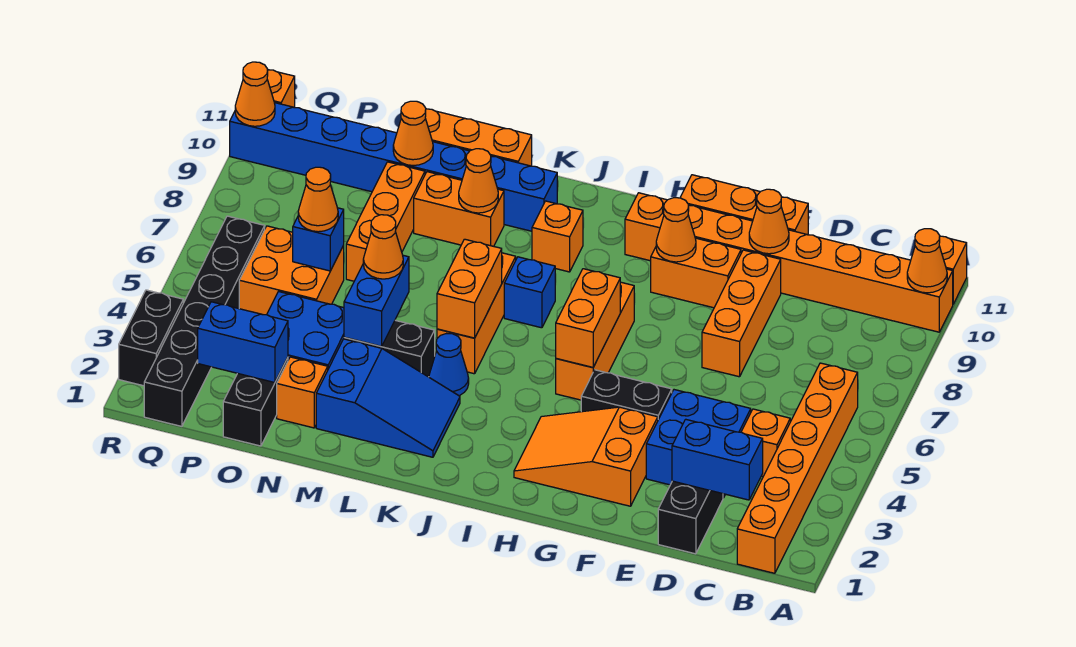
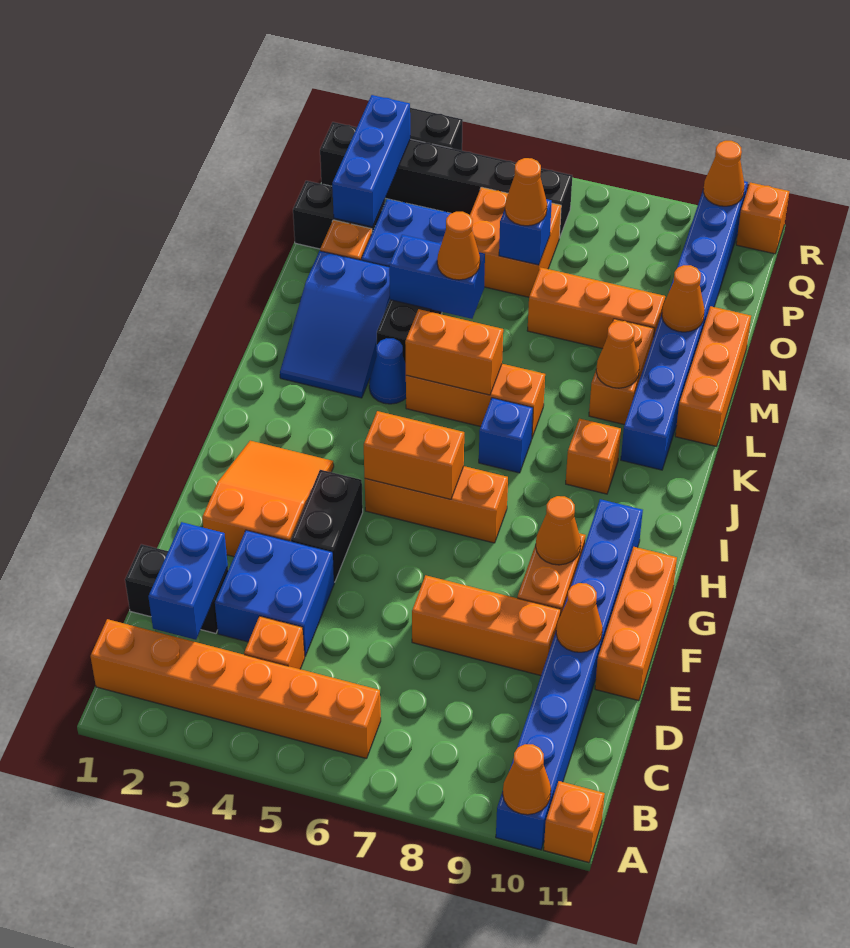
orange 1x8 brick [625,193,953,332] -> blue 1x8 brick [496,499,643,850]
blue 1x2 brick [198,302,288,383] -> blue 1x3 brick [332,95,410,227]

